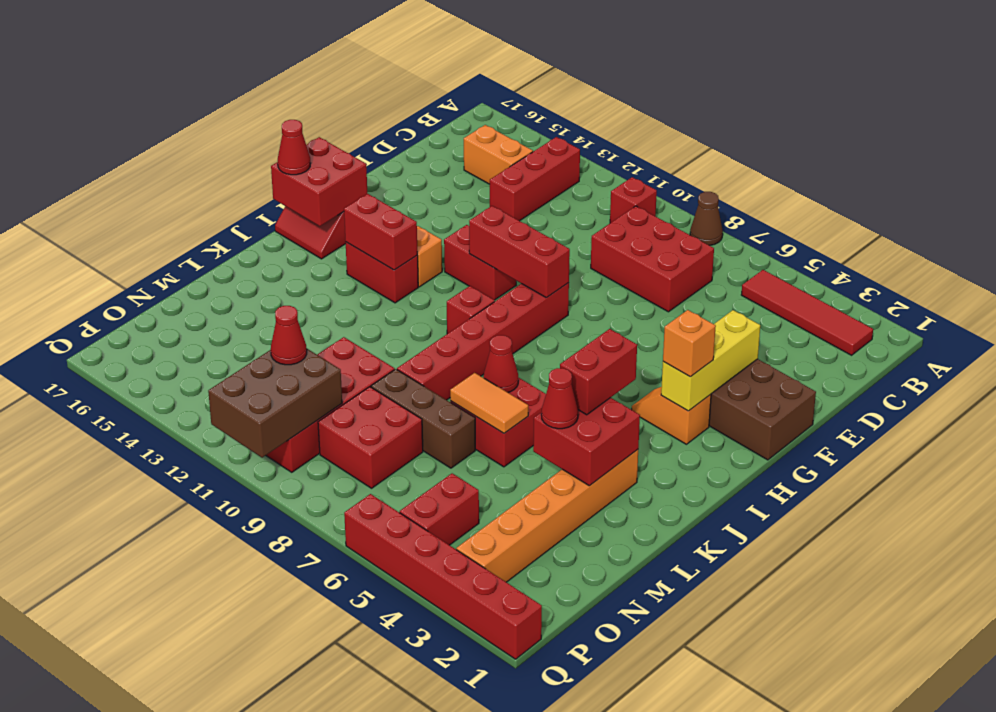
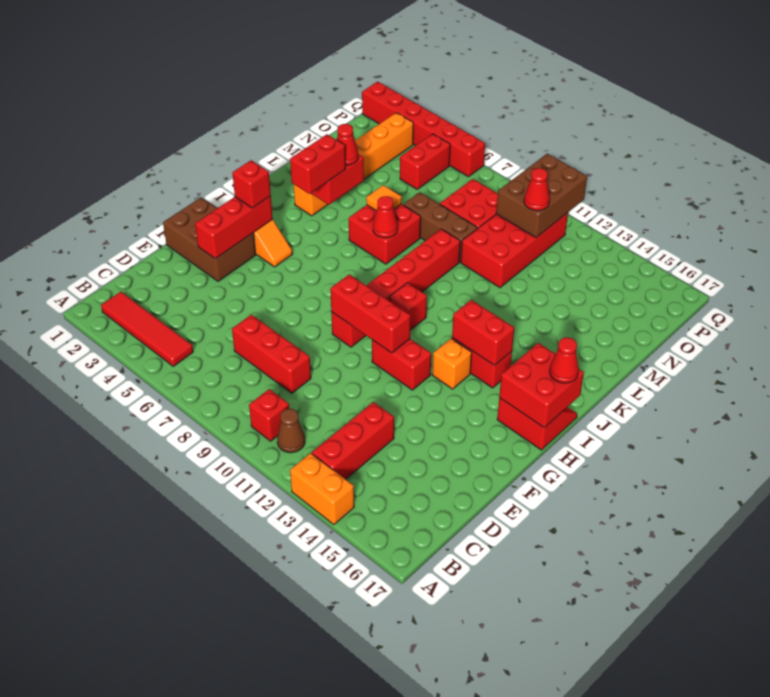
brown 1x1 cone [690,192,723,246] -> brown 1x1 cone moved to [277,409,305,453]
red 2x3 brick [591,206,714,312] -> red 1x3 brick [232,315,311,393]
orange 1x2 brick [464,125,533,184] -> orange 1x2 brick moved to [290,453,354,525]
yellow 1x3 brick [661,310,760,411] -> red 1x3 brick [195,196,273,259]
orange 1x1 brick [663,310,716,377] -> red 1x1 brick [232,160,271,208]
orange 1x2 tile [450,373,528,433] -> orange 1x1 tile [366,185,402,211]

